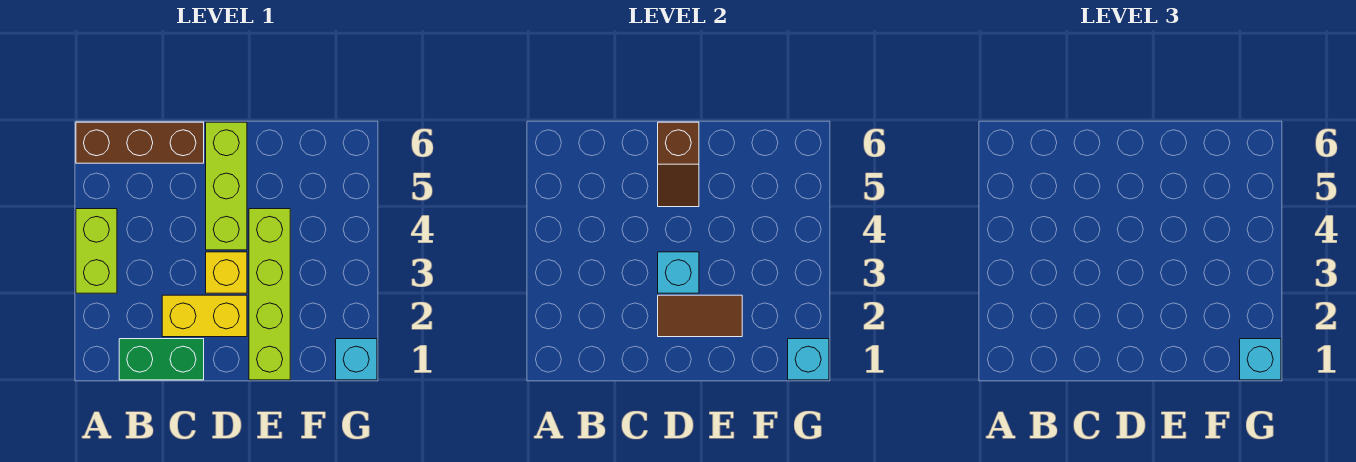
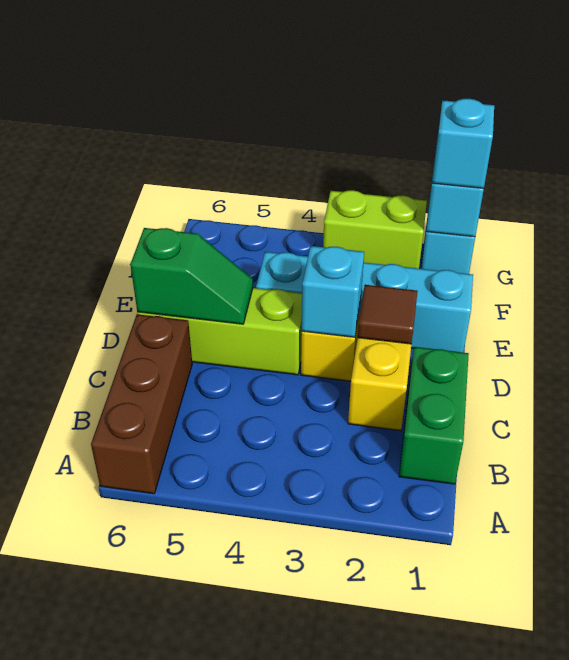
lime 1x2 brick [76,209,117,293] -> lime 1x2 brick moved to [323,190,427,269]
brown 1x2 tile [658,295,742,337] -> brown 1x1 tile [358,285,417,344]
brown 1x2 slope [658,122,699,207] -> green 1x2 slope [130,228,253,324]
lime 1x4 brick [249,209,290,380] -> cyan 1x4 brick [256,252,473,353]

